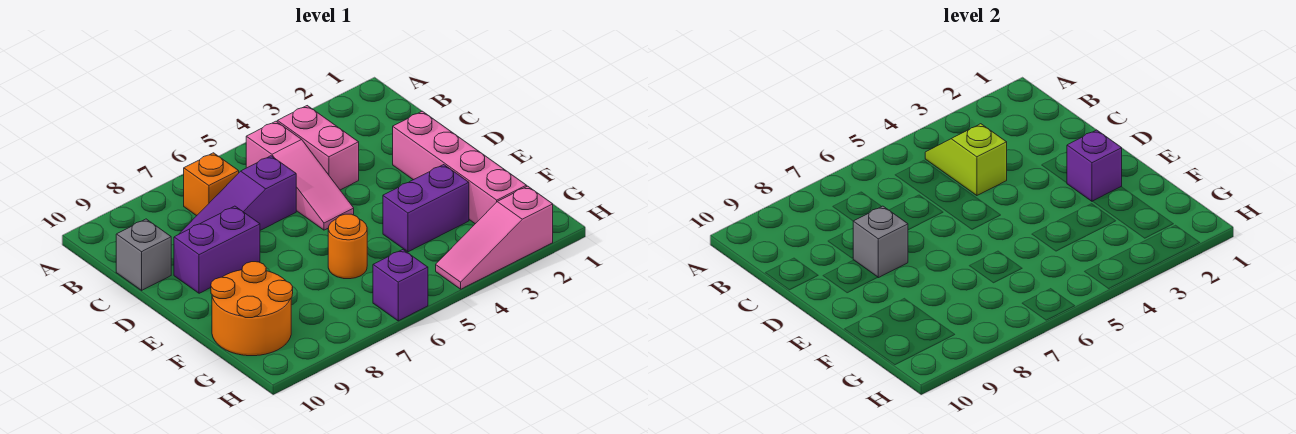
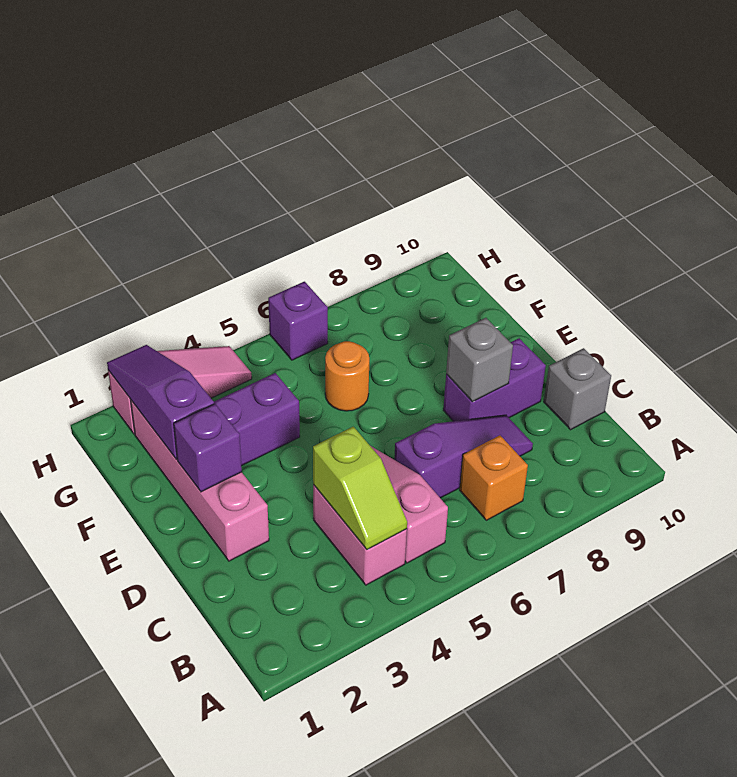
none -> purple 1x3 slope [107,345,214,459]
orange 2x2 round brick [211,262,293,356] -> none

